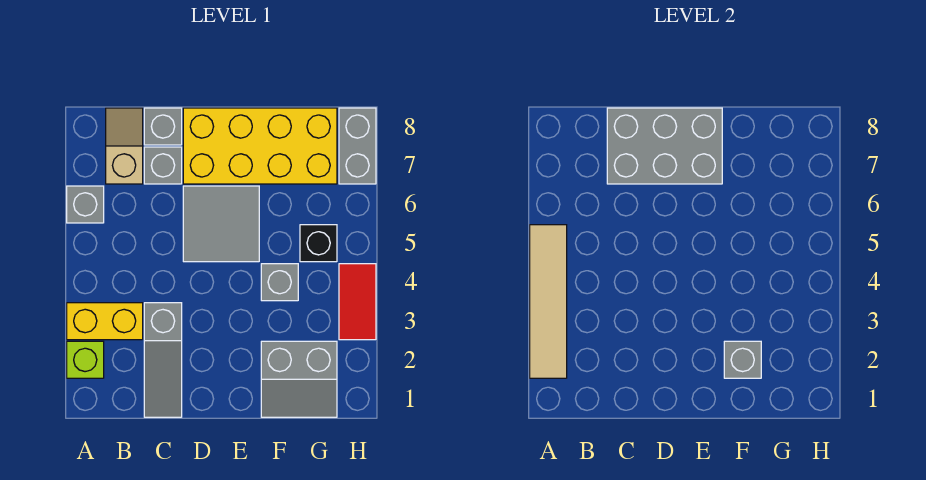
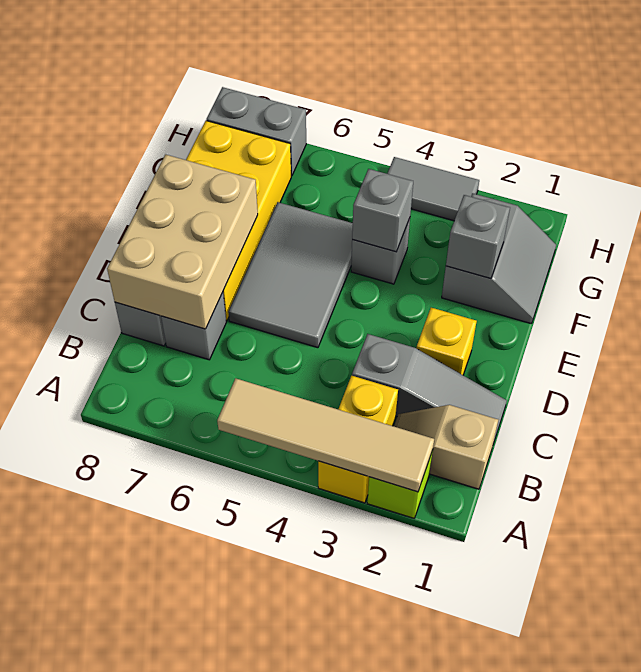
grey 1x1 brick [67,186,104,223] -> grey 1x1 brick moved to [352,169,413,252]
tan 1x2 slope [106,108,143,184] -> tan 1x2 slope moved to [394,405,498,489]
grey 2x3 brick [607,108,722,184] -> tan 2x3 brick [107,155,258,329]
none -> yellow 1x1 brick [416,308,477,375]
grey 2x2 tile [183,186,259,262] -> grey 2x3 tile [228,202,353,348]
black 1x1 brick [300,225,337,262] -> none
red 1x2 tile [339,264,376,340] -> grey 1x2 tile [387,157,479,221]

